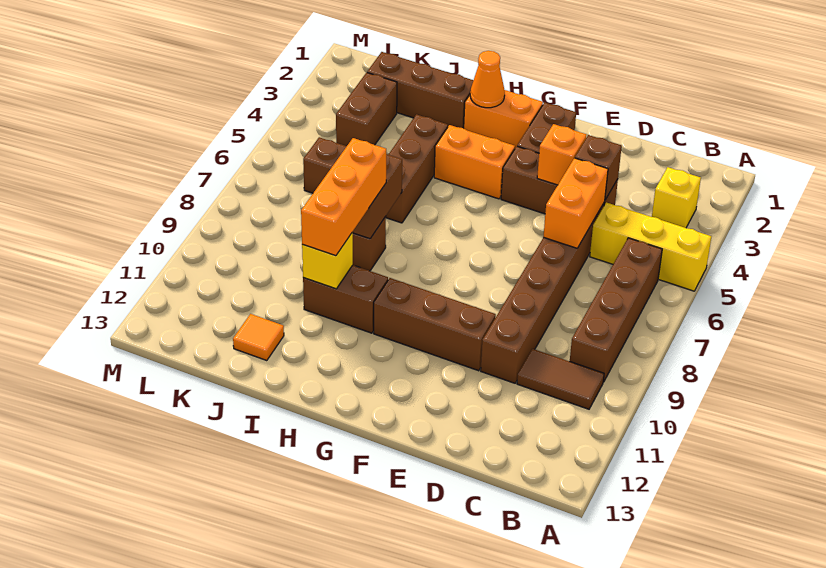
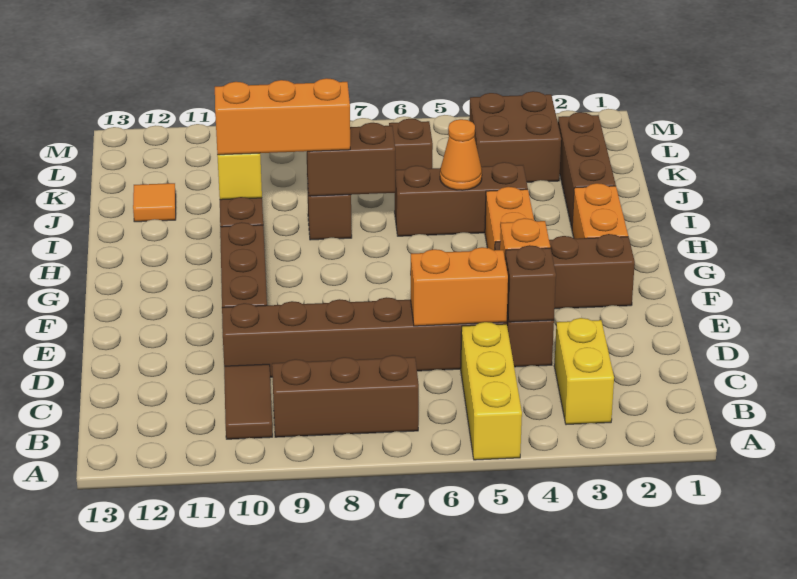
yellow 1x1 brick [652,167,701,228] -> yellow 1x2 brick [554,318,614,425]
brown 1x4 brick [570,238,662,382] -> brown 1x3 brick [272,355,419,437]
orange 1x1 cone [470,51,505,108] -> orange 1x1 cone moved to [440,119,482,190]
brown 1x2 brick [336,73,397,146] -> brown 2x2 brick [469,91,561,182]

